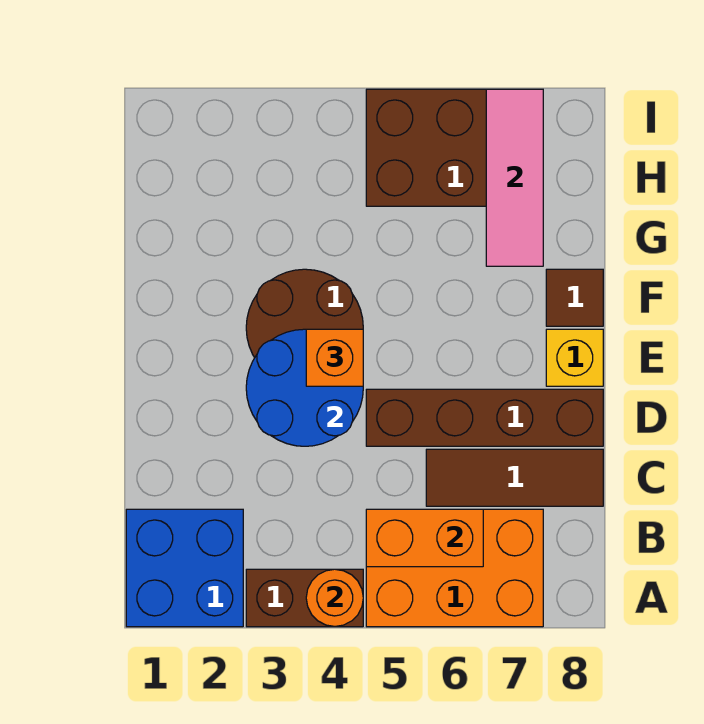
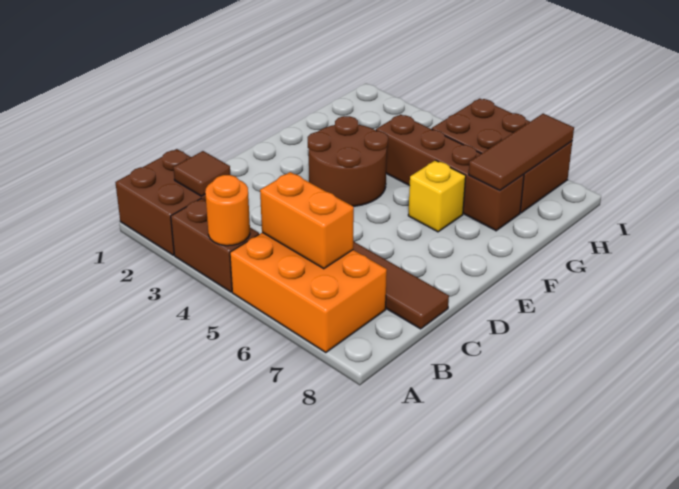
blue 2x2 brick [126,509,243,627] -> brown 2x2 brick [115,149,206,255]
blue 2x2 round brick [246,329,363,446] -> none
brown 1x4 brick [366,389,603,446] -> brown 1x4 brick moved to [376,114,524,231]
orange 1x1 brick [306,329,363,386] -> none
yellow 1x1 brick [546,329,603,386] -> yellow 1x1 brick moved to [408,160,466,232]
brown 1x1 tile [546,269,603,326] -> brown 1x1 tile moved to [173,151,230,196]
pink 1x3 tile [486,89,543,266] -> brown 1x3 tile [469,114,574,190]

